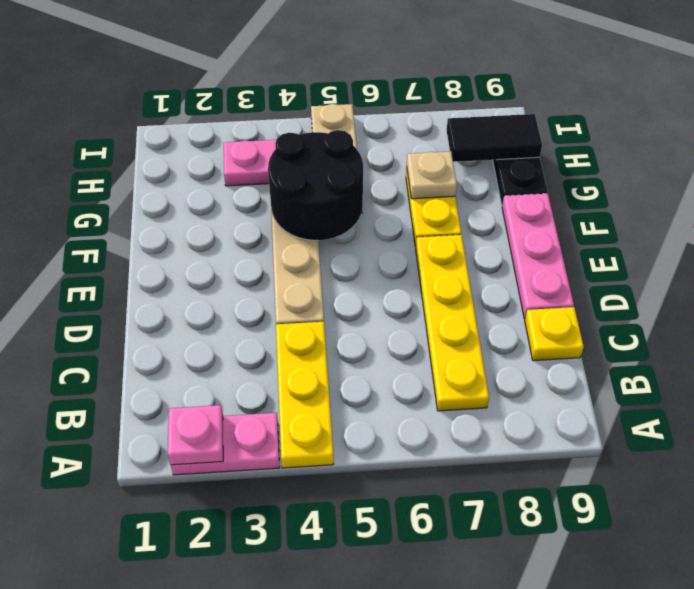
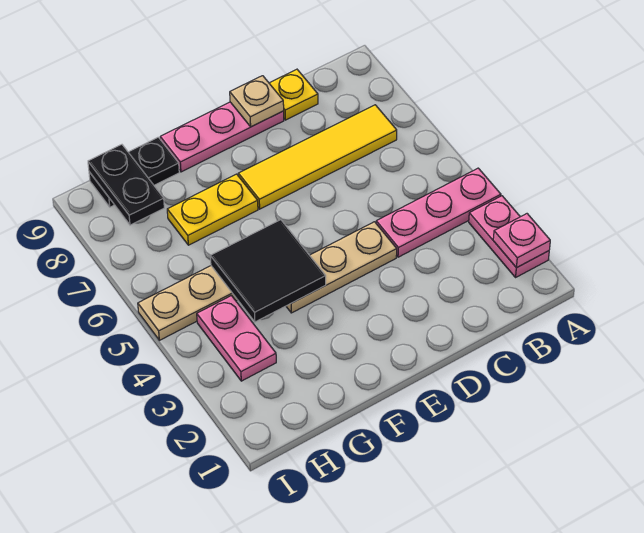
yellow 1x3 plate [276,322,334,468] -> pink 1x3 plate [376,168,501,257]
yellow 1x4 plate [416,235,489,411] -> yellow 1x4 tile [238,105,397,209]
black 2x2 round brick [268,130,363,240] -> black 2x2 tile [210,220,326,322]
tan 1x1 plate [407,151,457,199] -> tan 1x1 plate moved to [230,76,284,127]
black 1x2 tile [447,114,542,162] -> black 1x2 plate [88,145,164,225]

